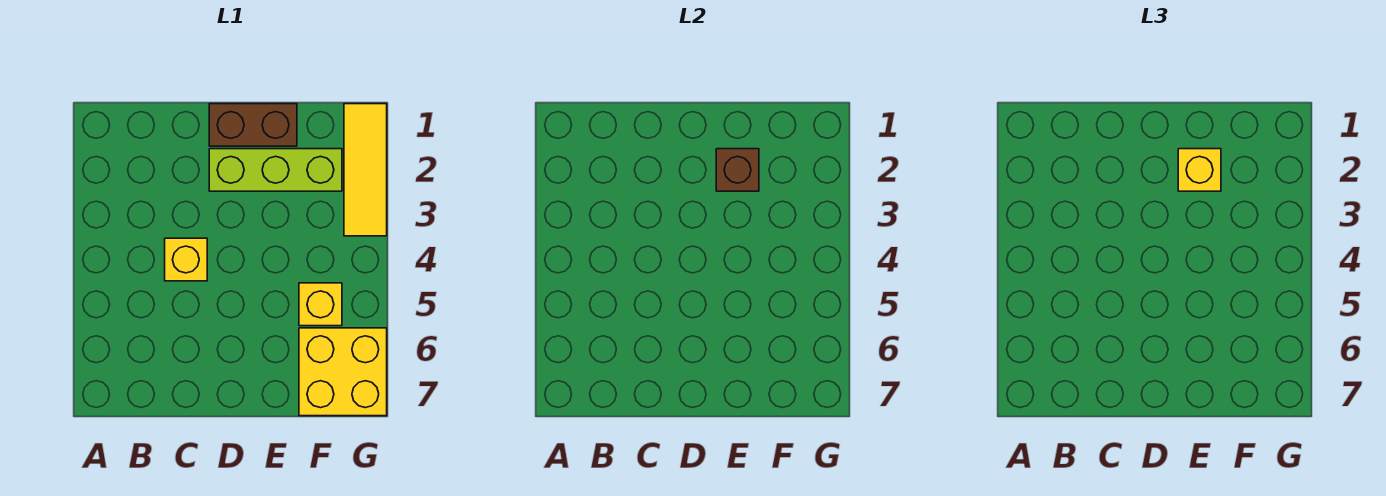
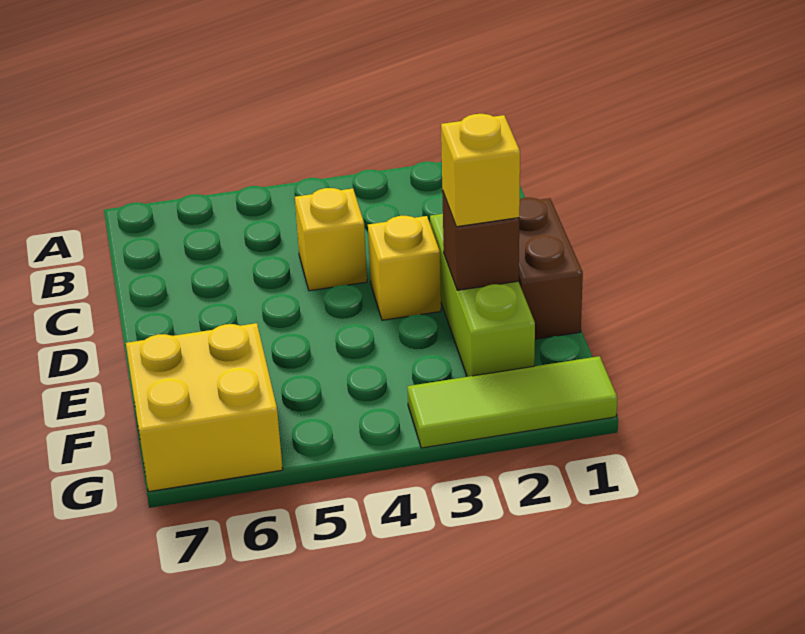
yellow 1x1 brick [299,283,342,326] -> yellow 1x1 brick moved to [368,216,441,320]
yellow 1x3 tile [344,104,387,236] -> lime 1x3 tile [407,356,617,448]

